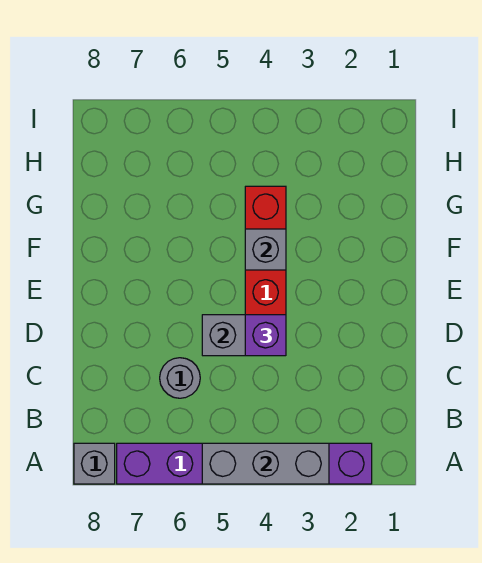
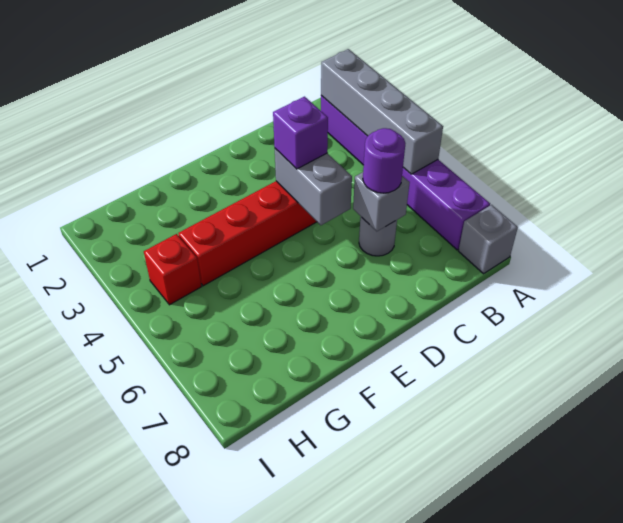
grey 1x3 brick [202,443,329,484] -> grey 1x4 brick [321,49,443,174]
none -> purple 1x1 round brick [363,128,405,193]
grey 1x1 brick [245,229,286,270] -> grey 1x1 brick moved to [353,172,410,231]
none -> red 1x1 brick [144,234,201,305]

